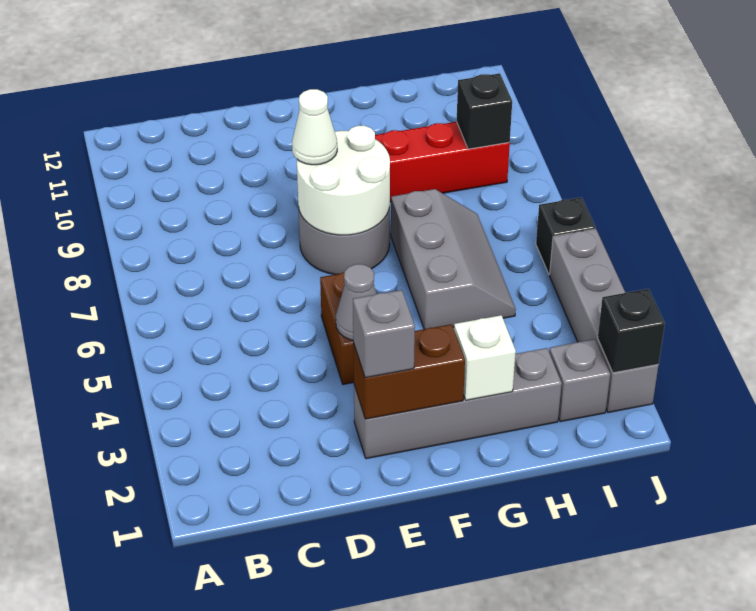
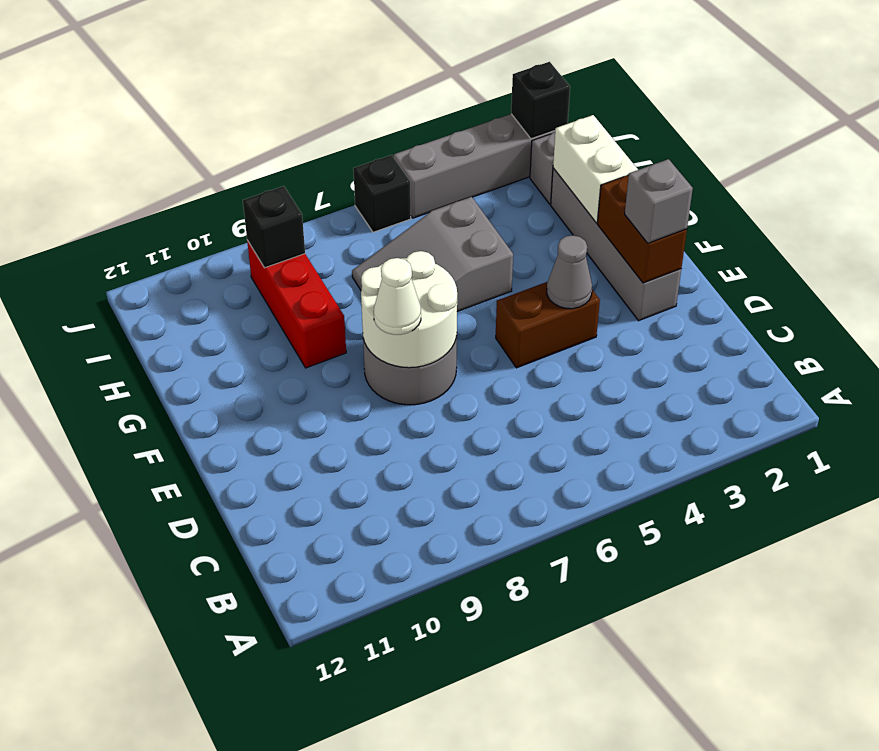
white 1x1 brick [454,315,516,400] -> white 1x2 brick [553,115,638,223]
grey 2x3 slope [391,189,516,329] -> grey 2x3 slope turned to [352,197,513,312]

